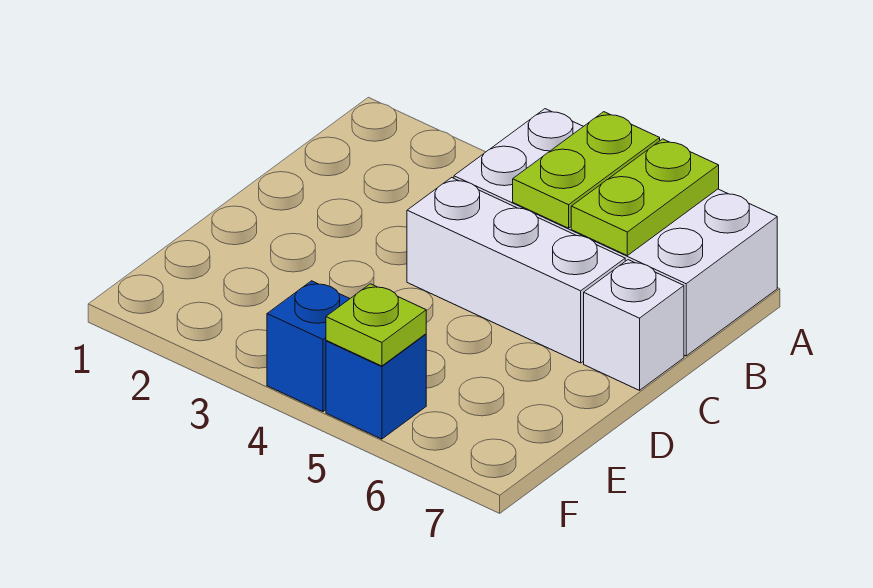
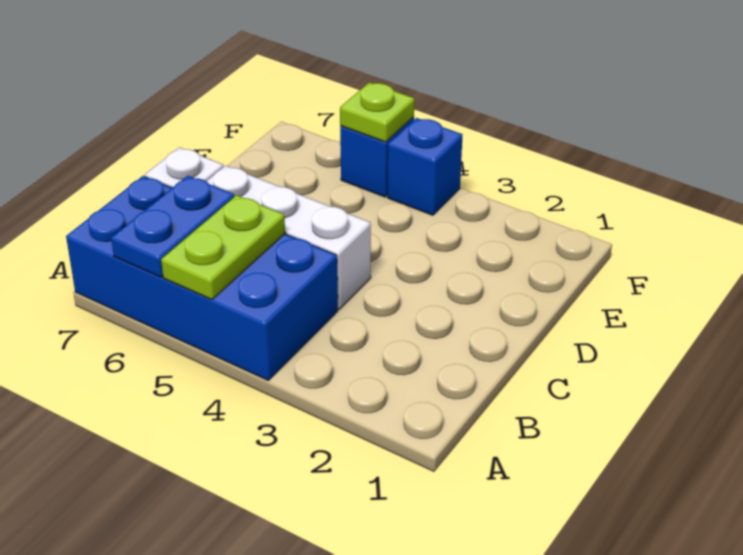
white 2x4 brick [454,109,777,356] -> blue 2x4 brick [66,176,338,380]
lime 1x2 plate [571,139,719,255] -> blue 1x2 plate [111,176,234,277]

